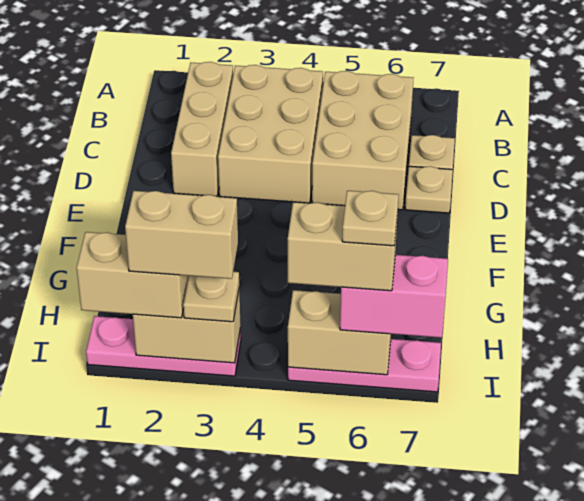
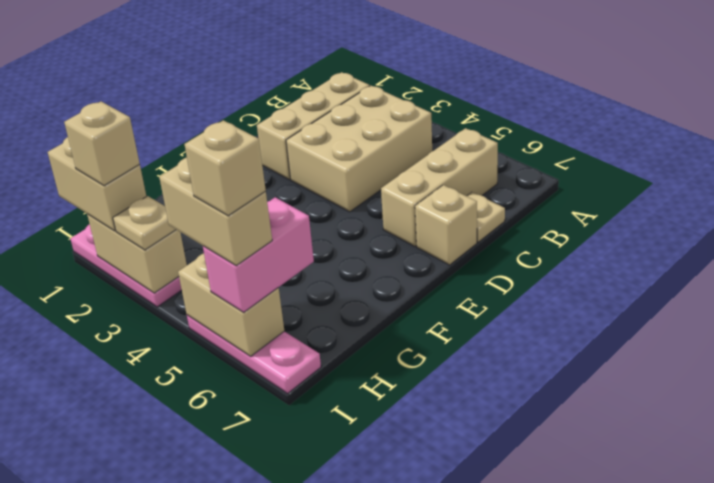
tan 2x3 brick [312,71,413,210] -> tan 1x3 brick [381,128,498,246]
tan 1x1 plate [405,166,453,213] -> tan 1x1 brick [415,185,477,265]
tan 1x2 brick [125,191,238,279] -> tan 1x1 brick [64,101,140,186]
pink 1x2 brick [340,255,448,338] -> pink 1x2 brick turned to [203,197,314,313]
tan 1x1 plate [342,191,399,246] -> tan 1x1 brick [184,120,266,216]

